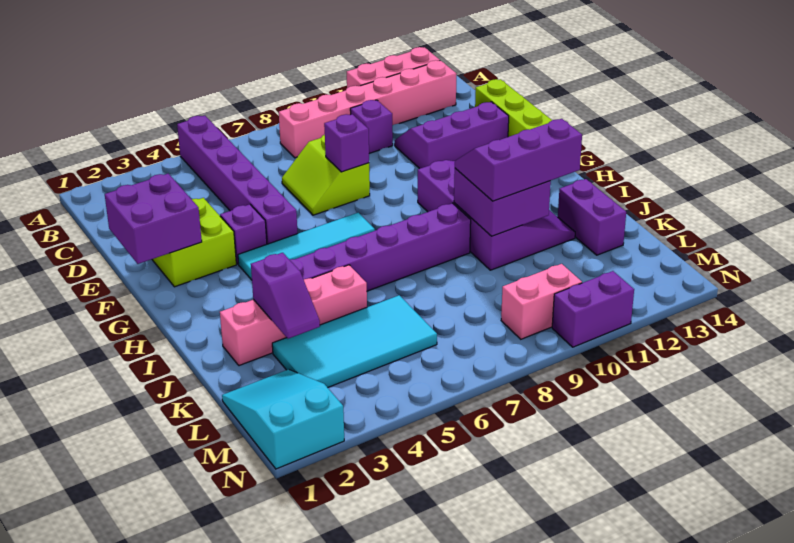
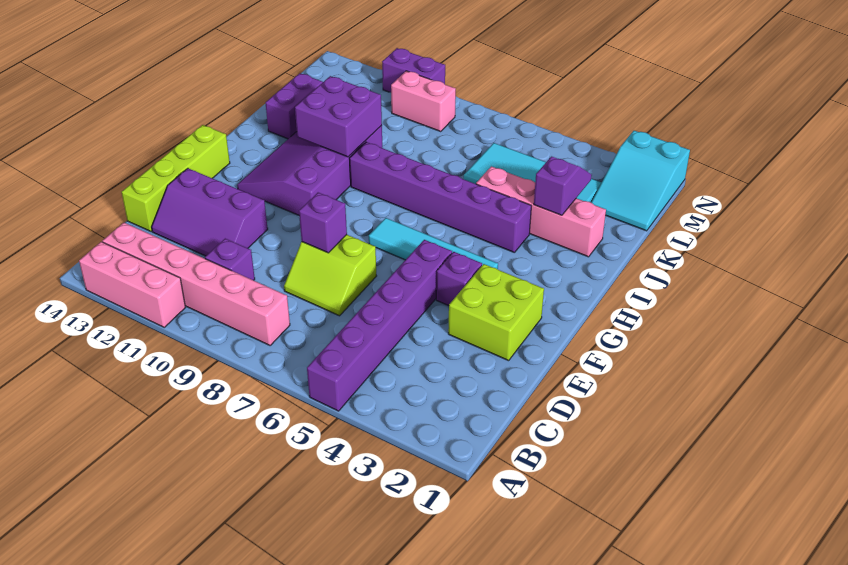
lime 2x2 slope [282,135,370,215] -> lime 2x2 slope turned to [284,235,376,316]
purple 2x2 brick [105,174,202,264] -> none
purple 2x3 slope [455,119,582,201] -> none

